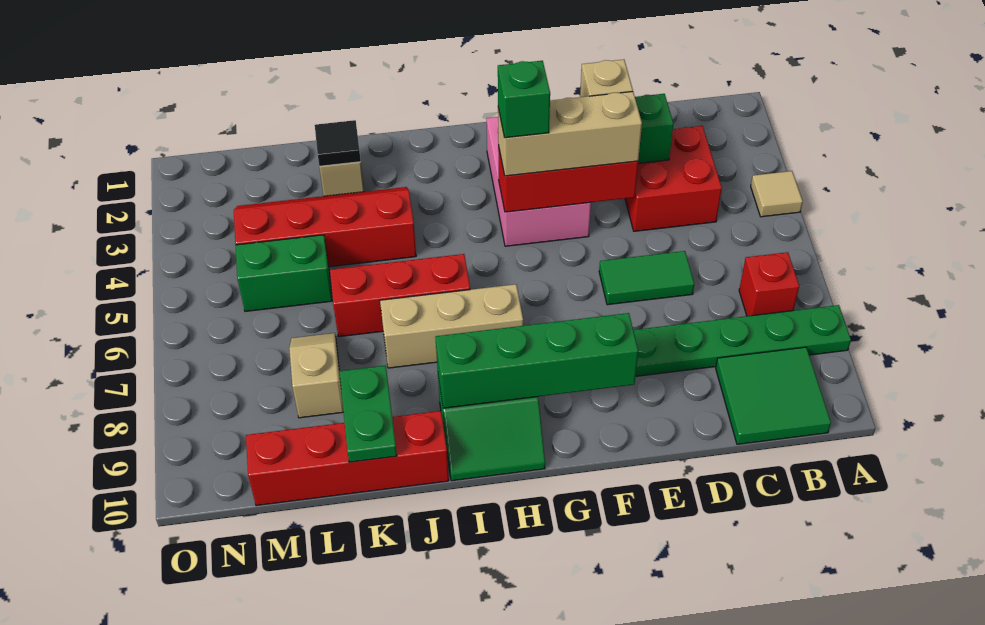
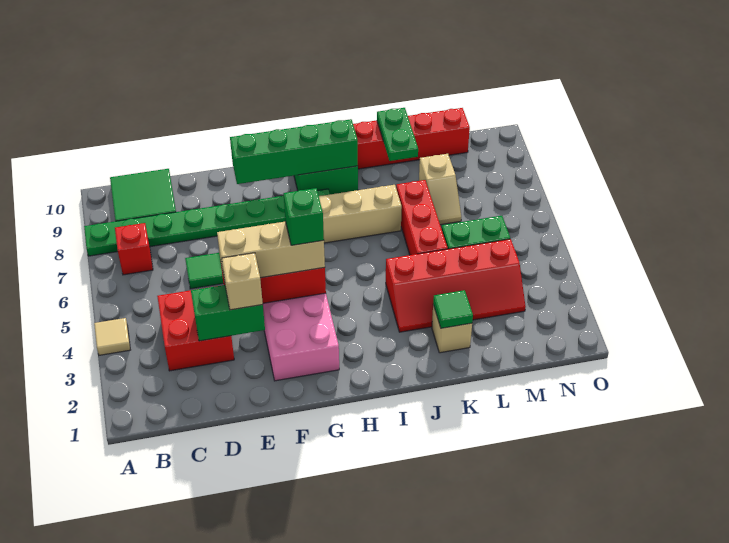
red 1x3 brick [330,254,470,337] -> red 1x3 brick turned to [396,180,448,255]
black 1x1 tile [315,120,361,166] -> green 1x1 tile [433,290,473,328]

